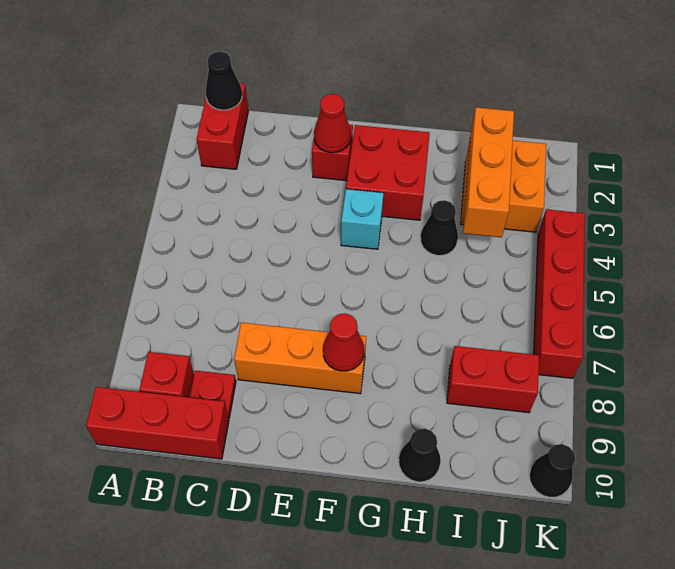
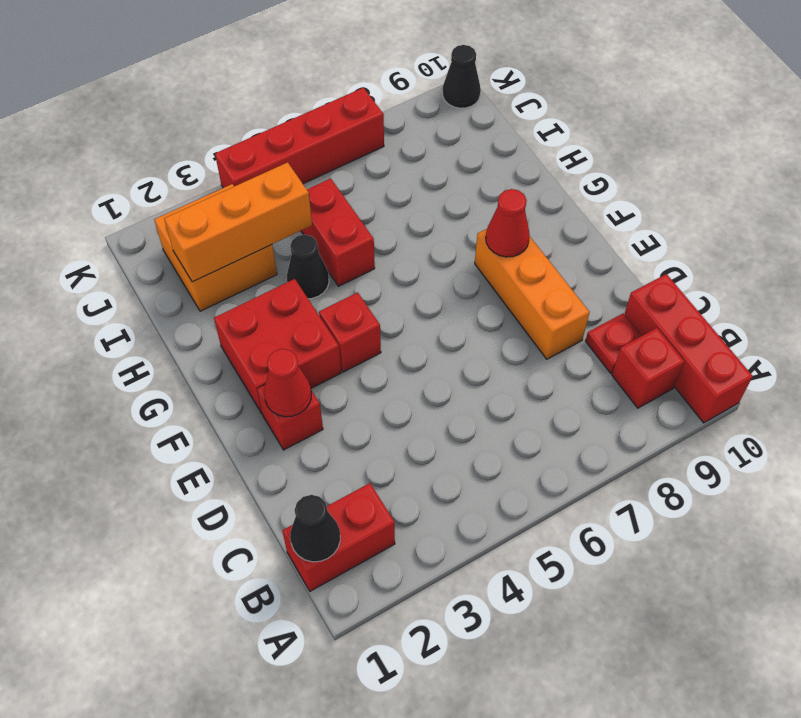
cyan 1x1 brick [341,189,383,249] -> red 1x1 brick [319,292,381,372]
black 1x1 cone [399,428,441,482] -> none
red 1x2 brick [447,346,539,413] -> red 1x2 brick moved to [301,178,375,286]

